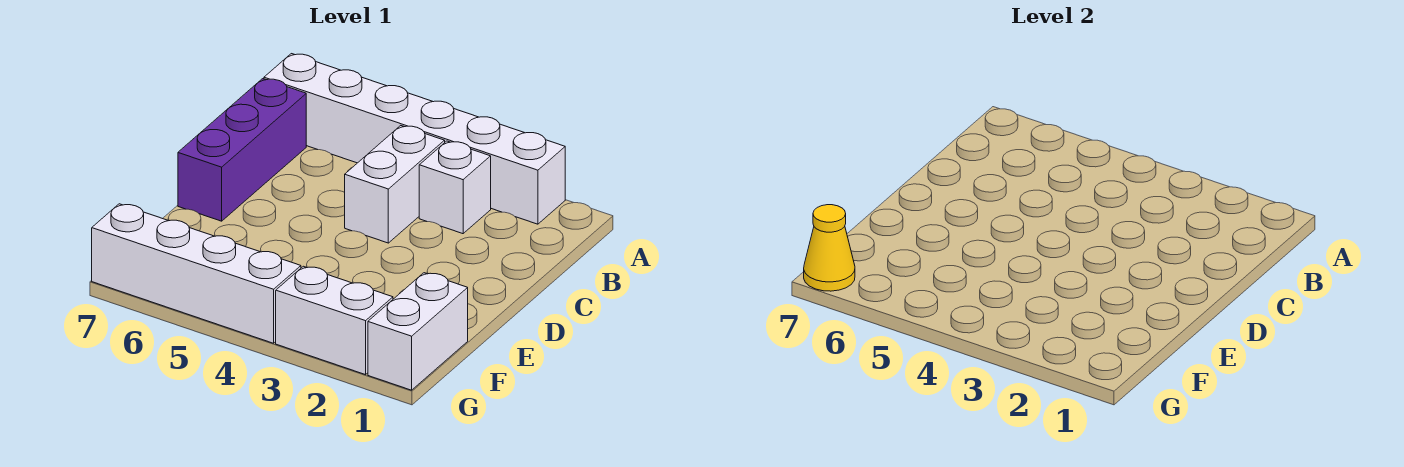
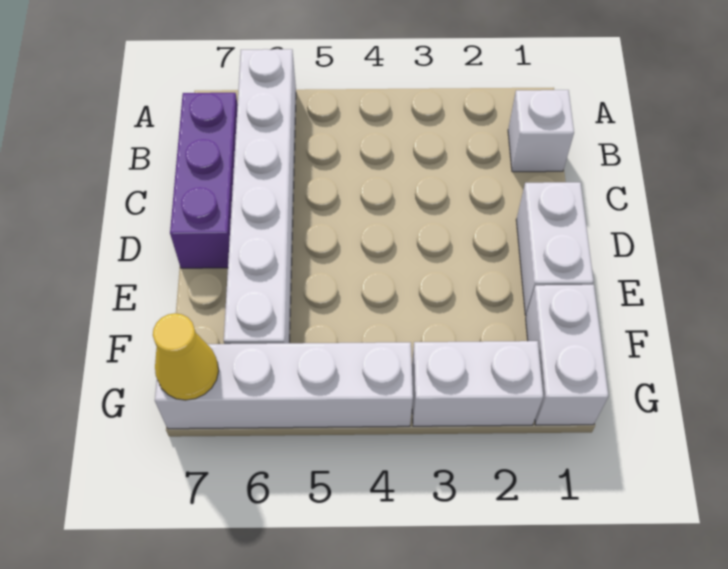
white 1x6 brick [264,54,565,224] -> white 1x6 brick turned to [224,49,296,344]
white 1x1 brick [419,141,491,234] -> white 1x1 brick moved to [508,90,574,172]
white 1x2 brick [345,126,445,243] -> white 1x2 brick moved to [516,182,594,315]

